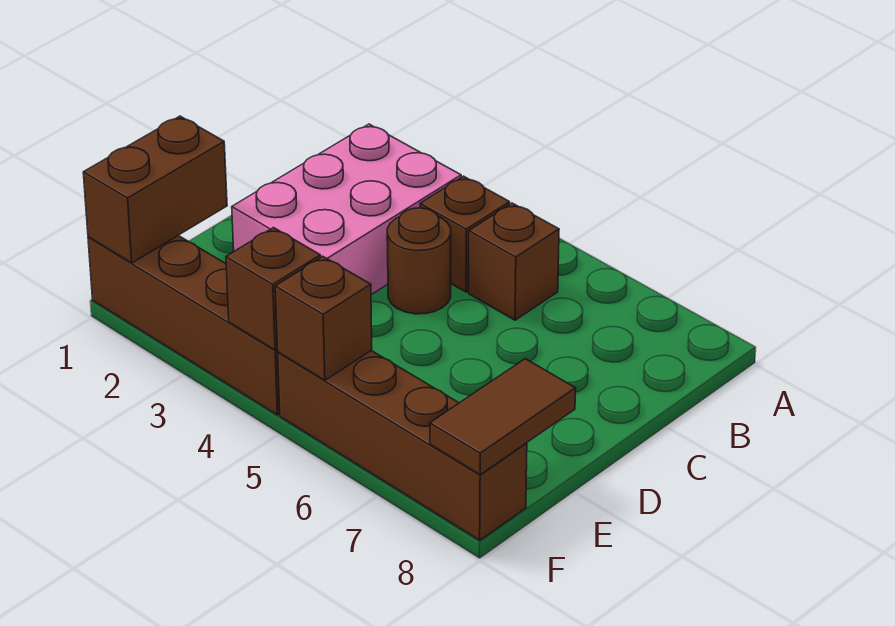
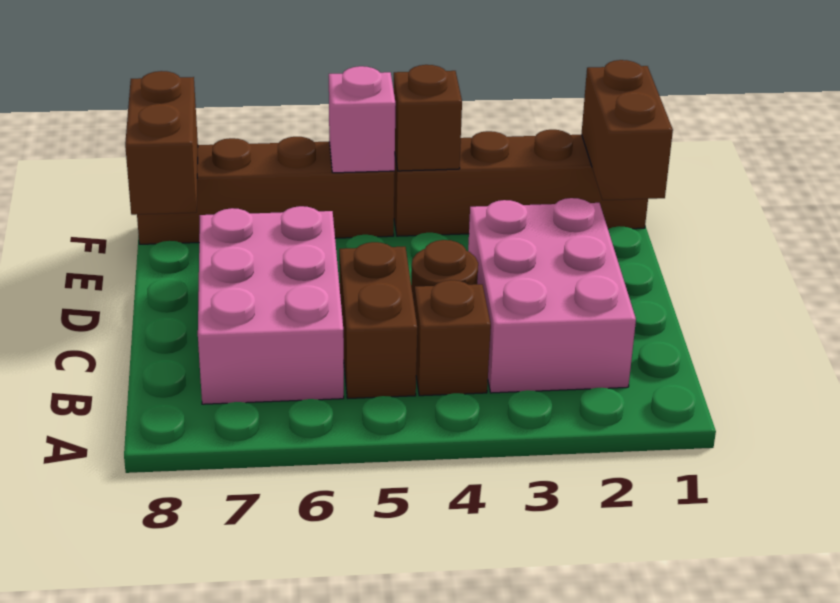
brown 1x1 brick [469,203,559,320] -> brown 1x2 brick [339,242,417,398]
none -> pink 2x3 brick [198,206,344,404]
brown 1x2 tile [430,359,576,475] -> brown 1x2 brick [125,71,198,215]
brown 1x1 brick [275,256,372,380] -> pink 1x1 brick [329,66,396,173]

